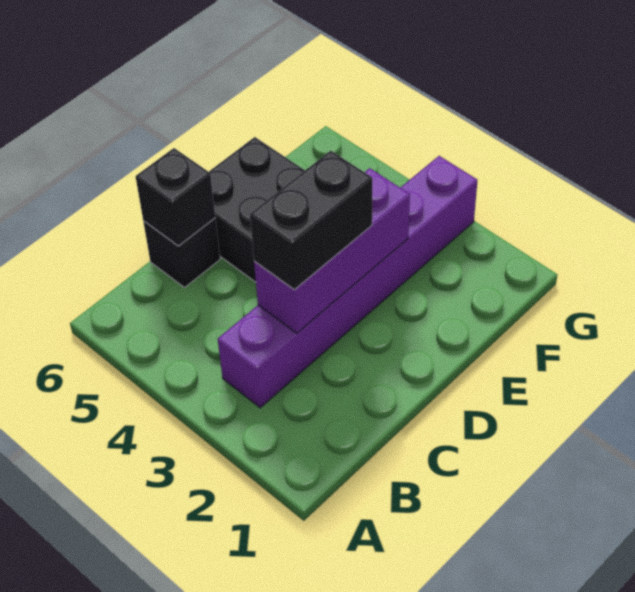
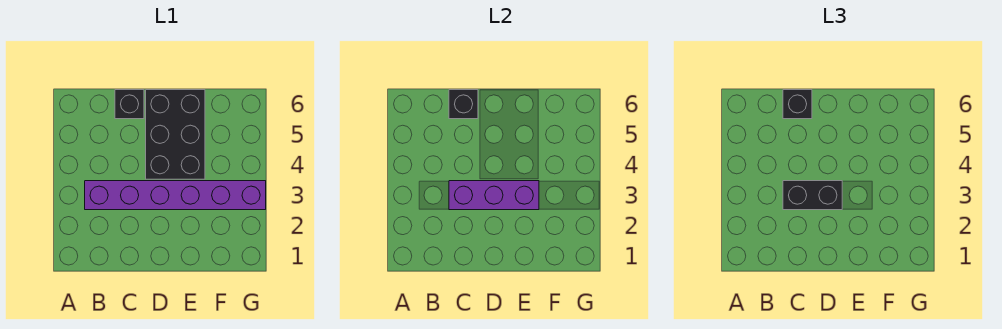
none -> black 1x1 brick [783,90,812,119]

